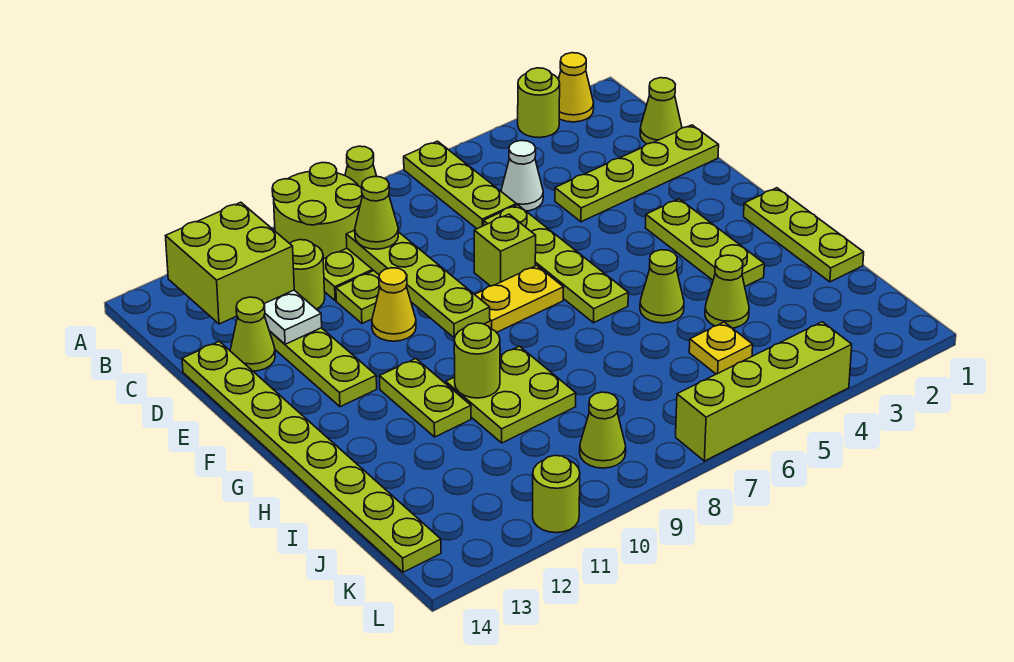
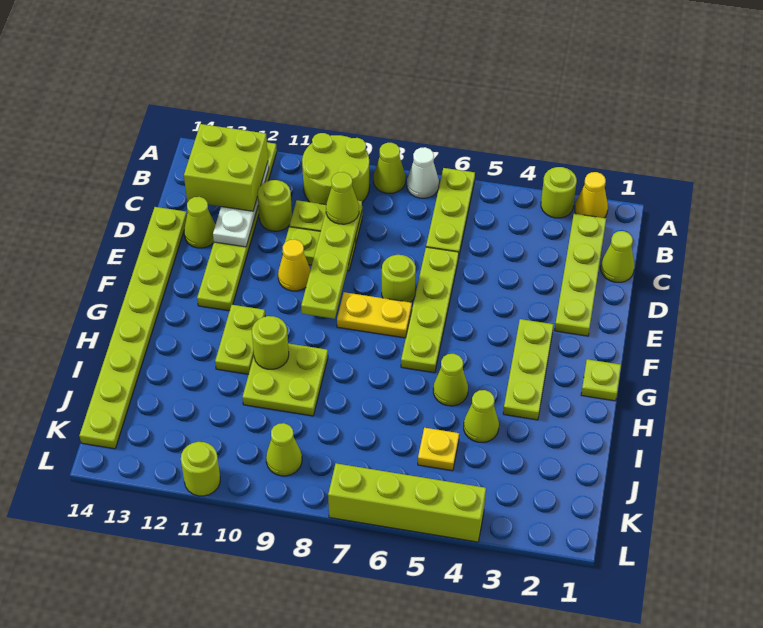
white 1x1 cone [501,140,543,211] -> white 1x1 cone moved to [407,147,439,198]
lime 1x4 plate [555,125,719,222] -> lime 1x4 plate turned to [555,214,606,336]
lime 1x1 brick [474,214,536,286] -> lime 1x1 round brick [382,255,416,302]
lime 1x3 plate [744,188,864,282] -> lime 1x1 plate [581,359,621,401]

